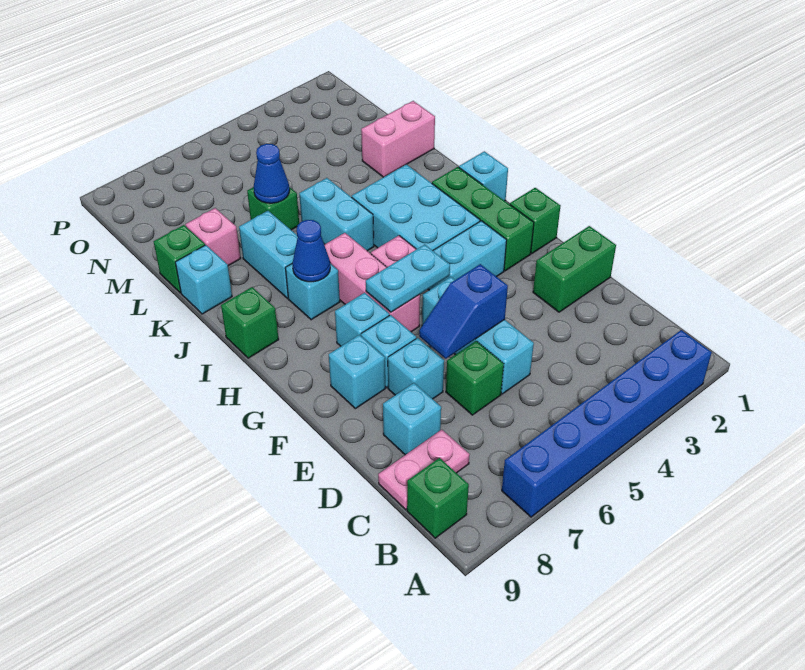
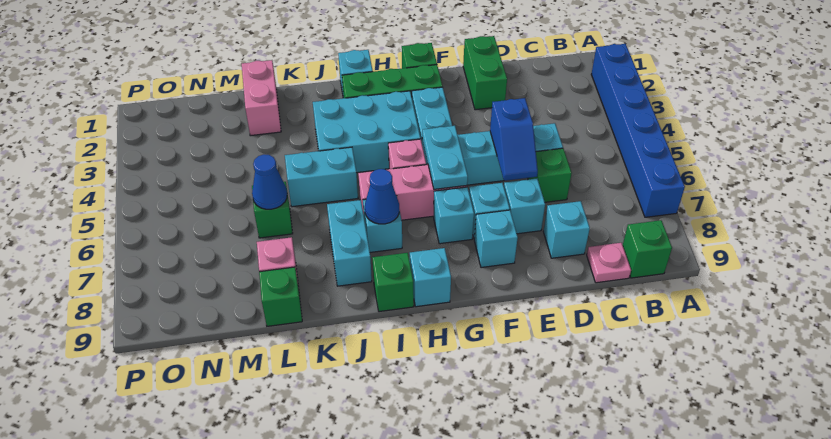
pink 1x2 plate [378,430,470,510] -> pink 1x1 plate [587,243,631,283]
cyan 1x2 brick [239,211,298,298] -> cyan 1x2 brick turned to [327,200,372,286]
cyan 1x1 brick [175,245,232,314] -> cyan 1x1 brick moved to [410,248,451,307]

